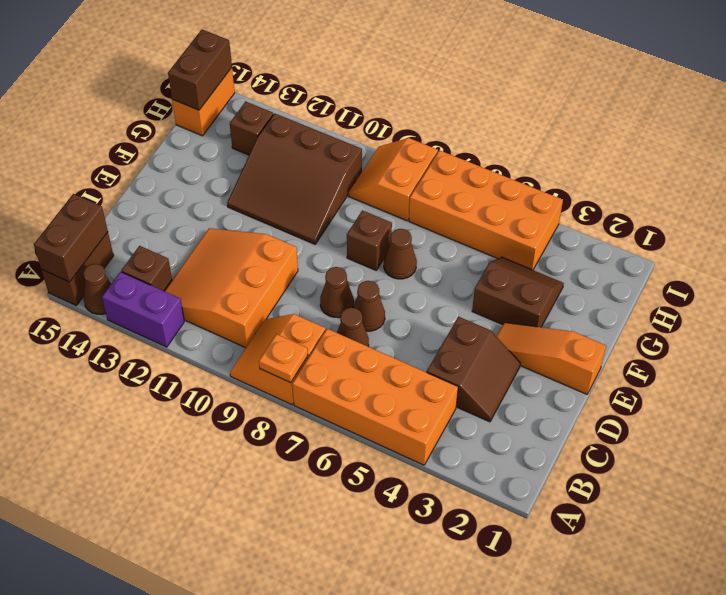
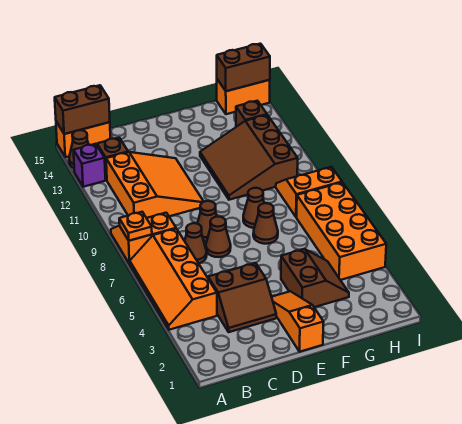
orange 2x4 brick [292,329,458,465] -> orange 2x4 slope [130,229,217,330]
purple 1x2 brick [102,272,184,347] -> purple 1x1 brick [74,144,105,187]
brown 1x2 brick [41,232,114,305] -> orange 1x2 brick [56,122,110,157]
orange 3x3 slope [165,228,298,348] -> orange 3x3 slope turned to [106,152,204,218]
brown 1x1 brick [347,210,392,270] -> brown 1x1 cone [243,188,264,228]

